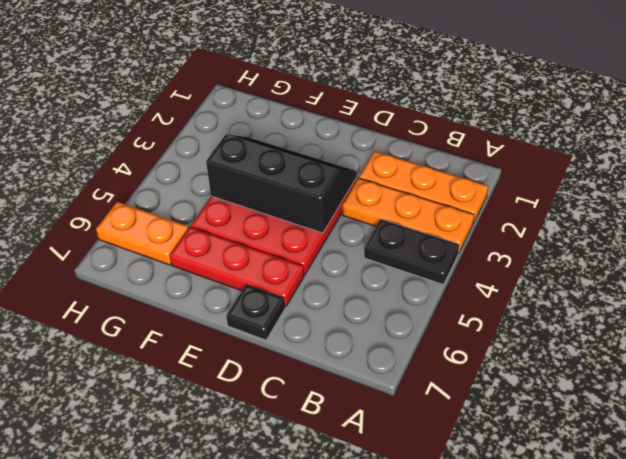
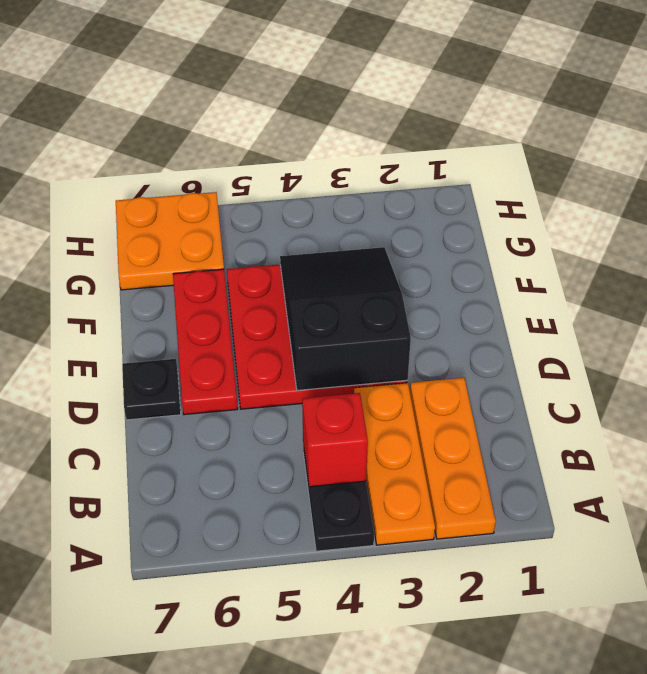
none -> red 1x1 brick [302,393,368,487]
black 2x3 slope [206,134,357,233] -> black 2x3 slope turned to [280,247,411,390]
orange 1x2 plate [96,202,189,265] -> orange 2x2 plate [116,192,224,290]

